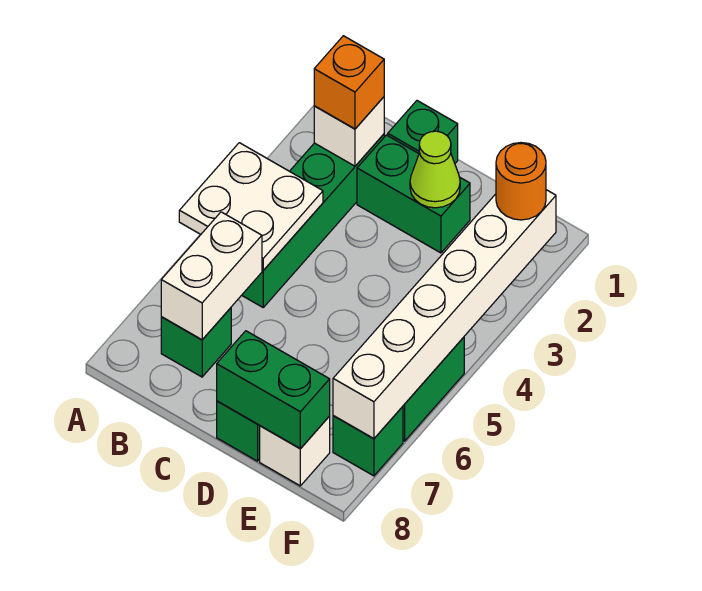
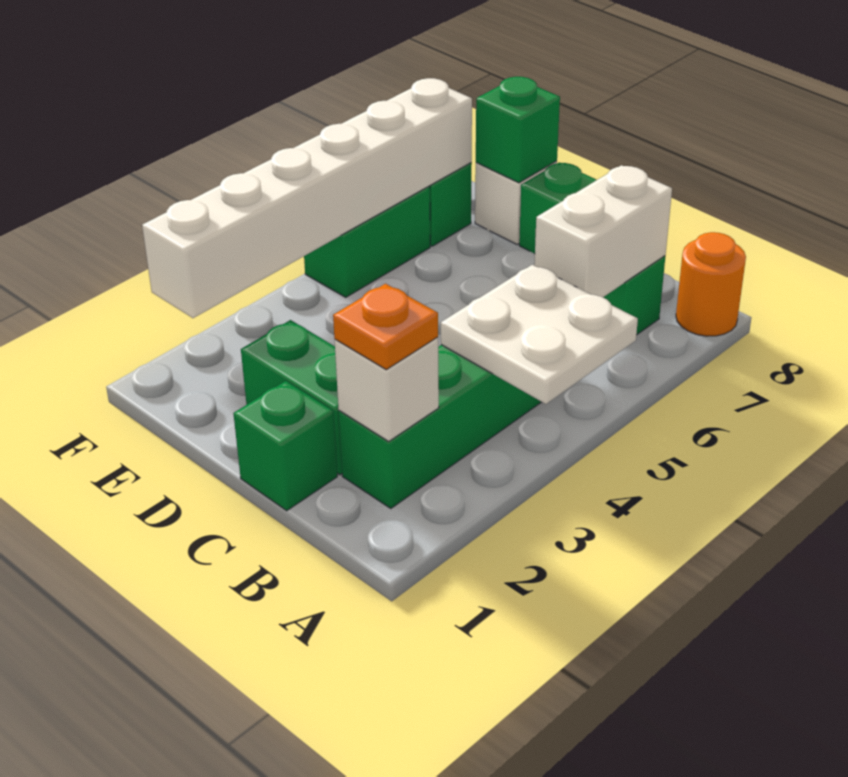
orange 1x1 brick [314,36,384,129] -> orange 1x1 plate [333,284,438,370]
lime 1x1 cone [410,131,460,208] -> none
green 1x2 brick [217,331,330,449] -> green 1x1 brick [476,77,560,183]
orange 1x1 round brick [496,143,546,220] -> orange 1x1 round brick moved to [676,232,746,336]

